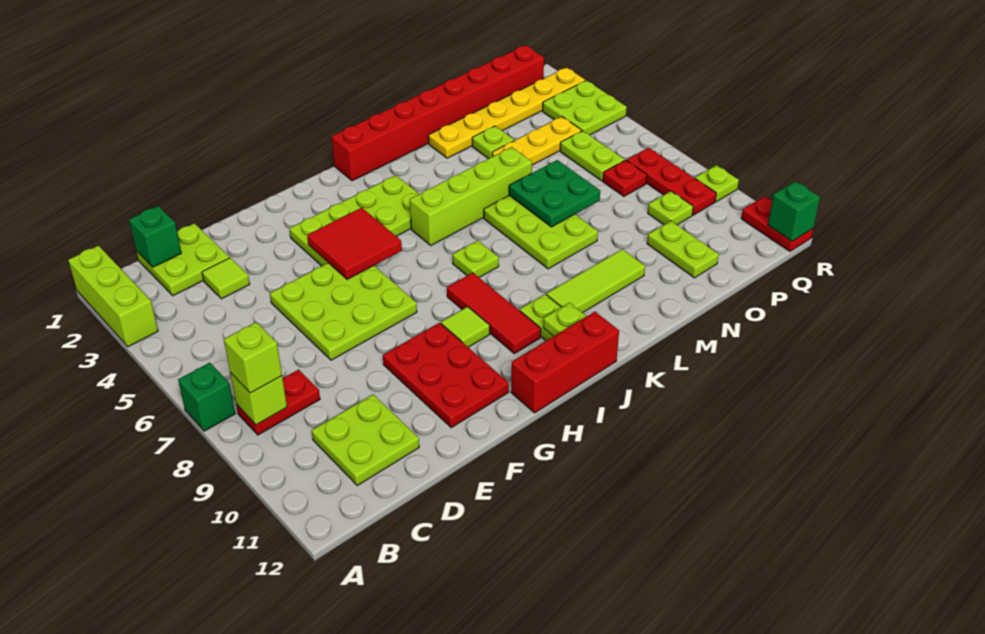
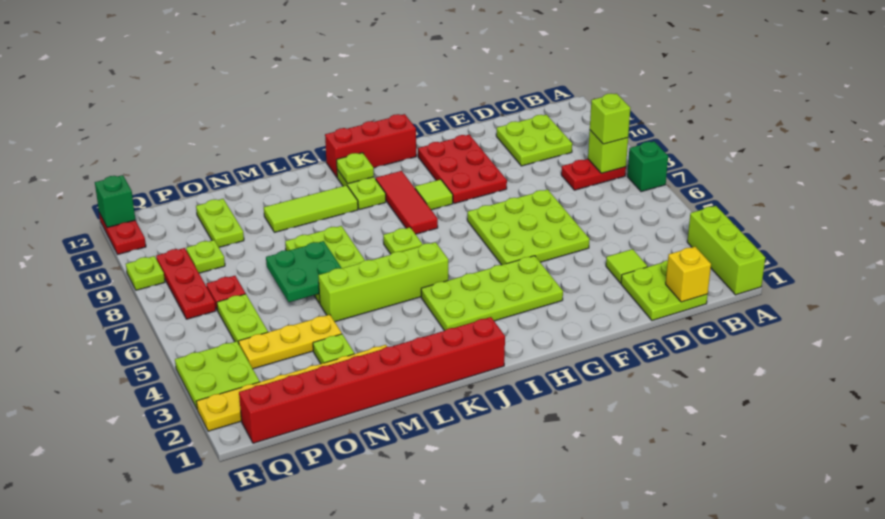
green 1x1 brick [129,206,181,267] -> yellow 1x1 brick [666,247,711,302]
red 2x2 tile [307,208,402,280] -> none

